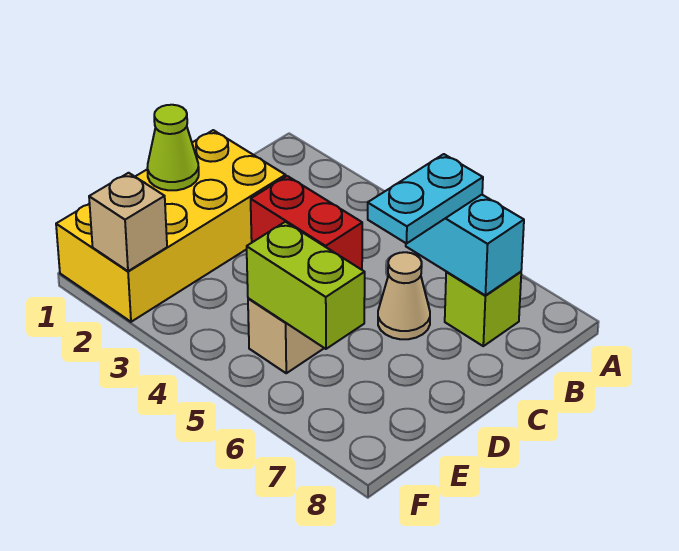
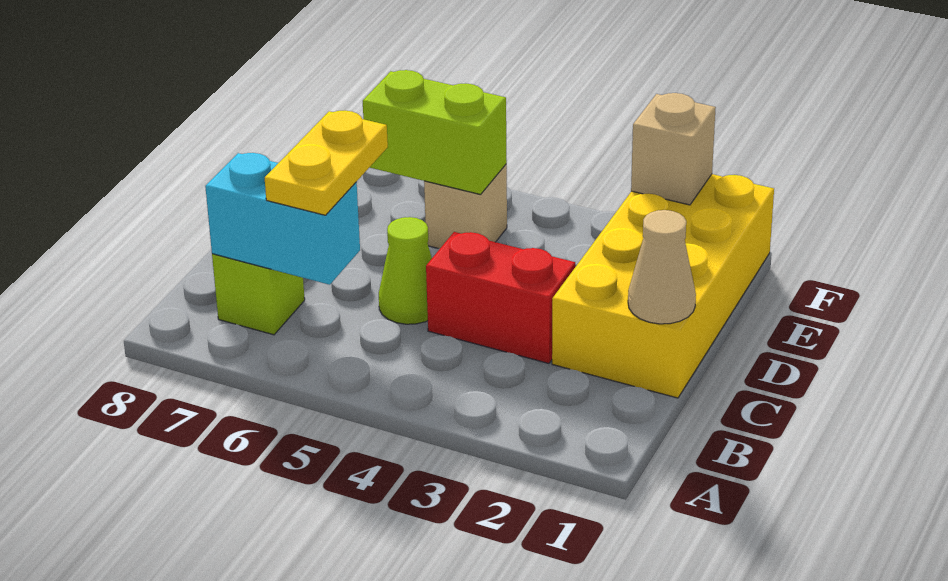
cyan 1x2 plate [368,154,483,243] -> yellow 1x2 plate [265,110,388,215]
tan 1x1 cone [378,252,430,339] -> tan 1x1 cone moved to [628,210,696,324]
lime 1x1 cone [147,105,199,190] -> lime 1x1 cone moved to [379,217,432,324]

